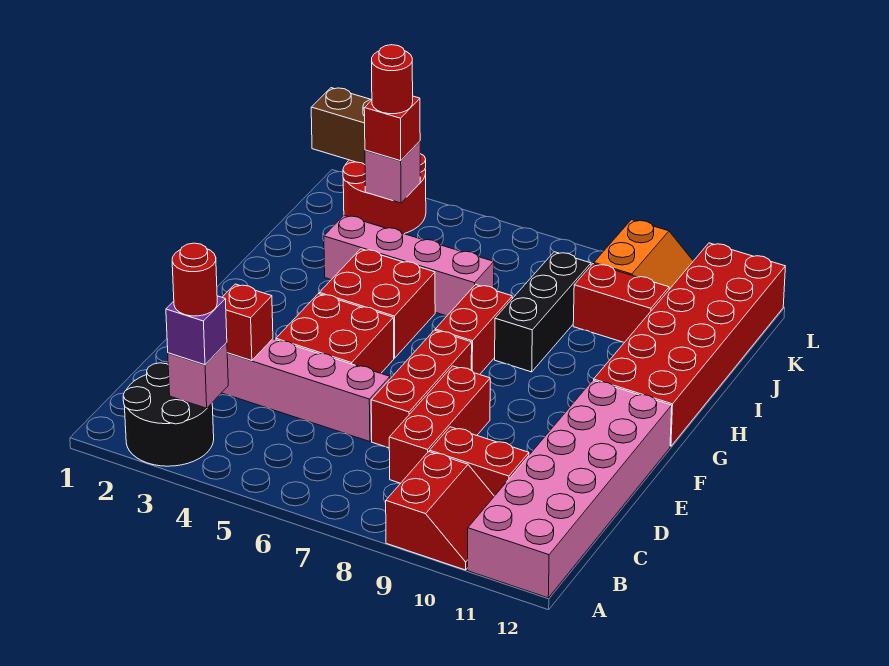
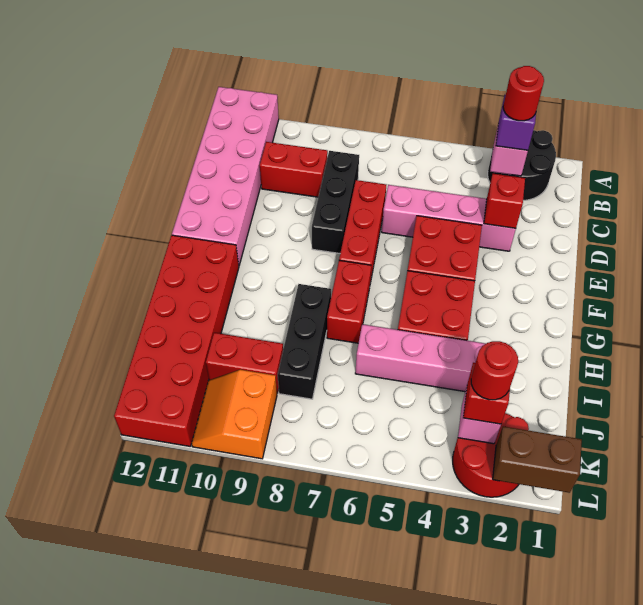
red 2x2 slope [386,452,494,570] -> none
red 1x3 brick [389,366,490,483] -> black 1x3 brick [312,151,359,253]

